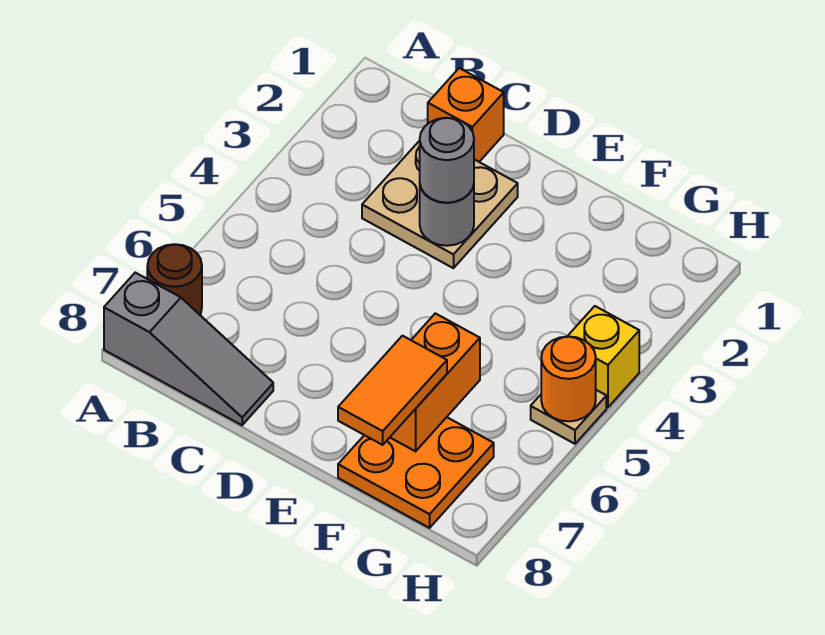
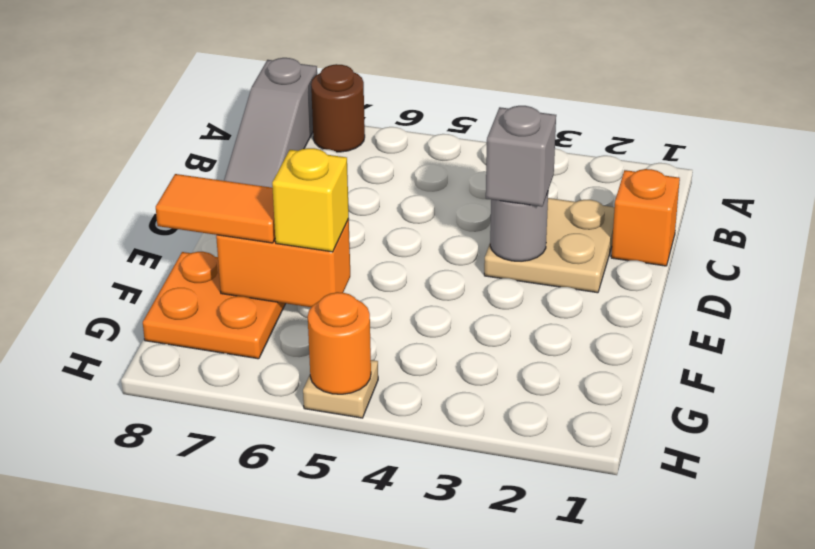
grey 1x1 round brick [420,118,474,203] -> grey 1x1 brick [486,106,556,207]
yellow 1x1 brick [568,306,639,407] -> yellow 1x1 brick moved to [272,148,349,252]

